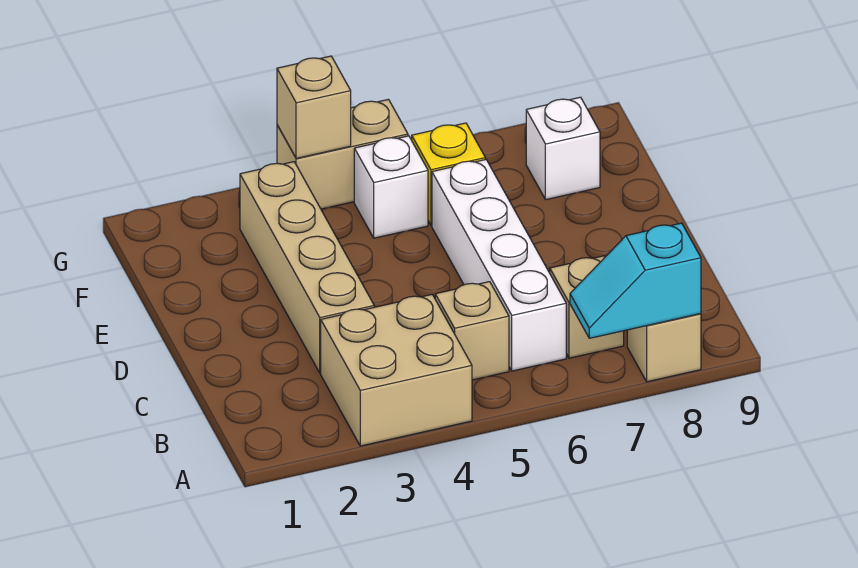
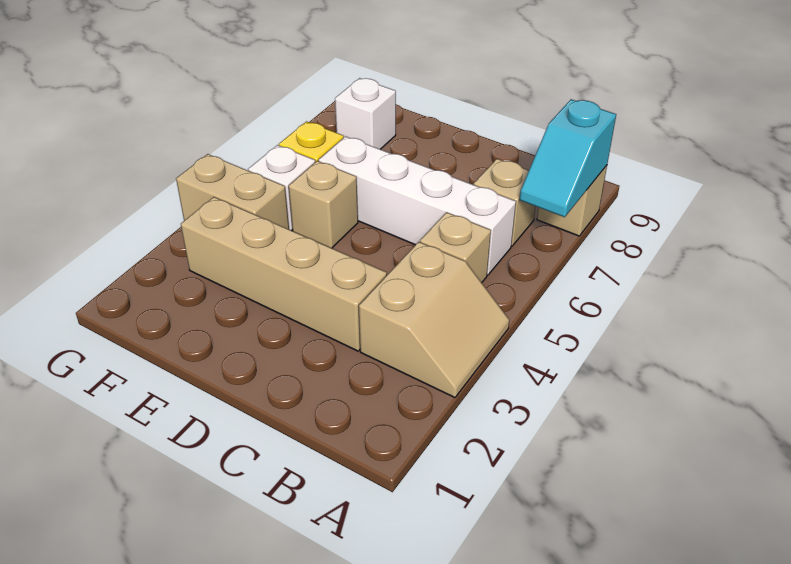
tan 2x2 brick [321,295,472,446] -> tan 2x2 slope [359,242,509,398]
tan 1x2 brick [277,99,408,209] -> tan 1x2 brick turned to [176,154,289,229]
tan 1x1 brick [277,56,351,158] -> tan 1x1 brick moved to [289,161,358,248]

